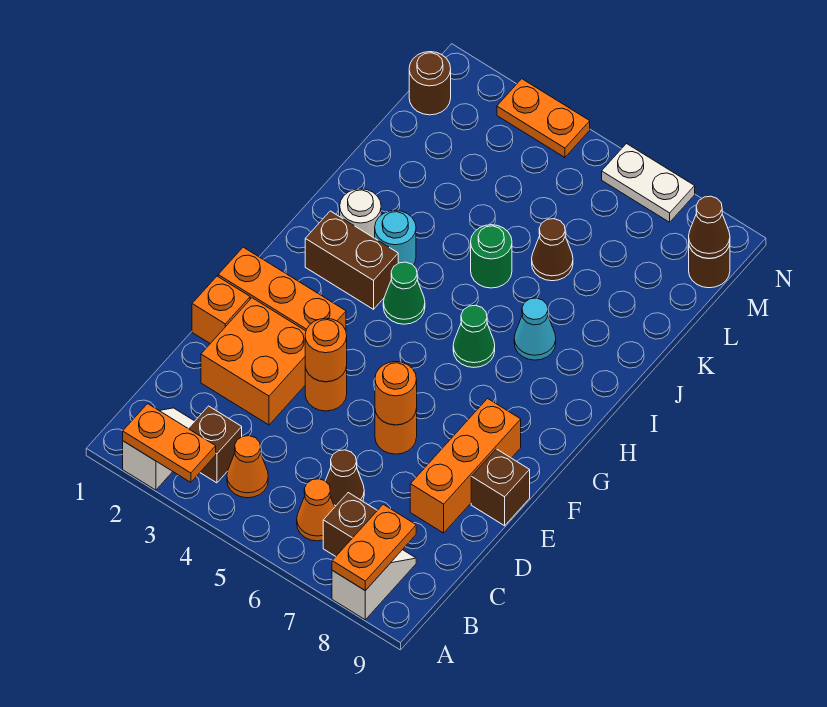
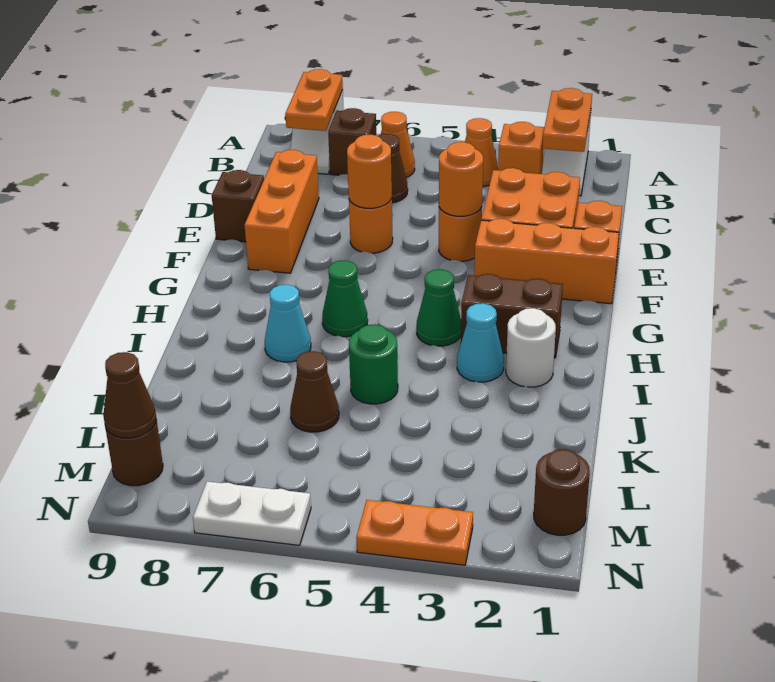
orange 1x2 plate [123,404,216,482] -> orange 1x2 plate turned to [542,88,592,152]
brown 1x1 brick [188,406,242,483] -> orange 1x1 brick [498,122,544,174]
cyan 1x1 round brick [375,210,416,265] -> cyan 1x1 cone [457,303,504,382]

